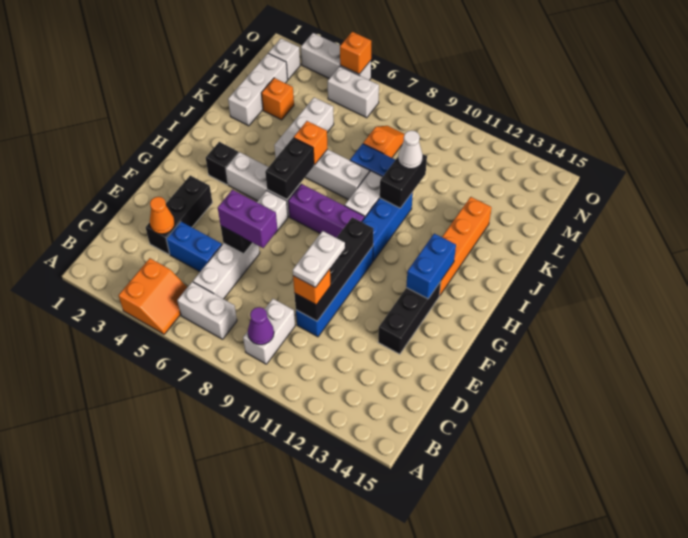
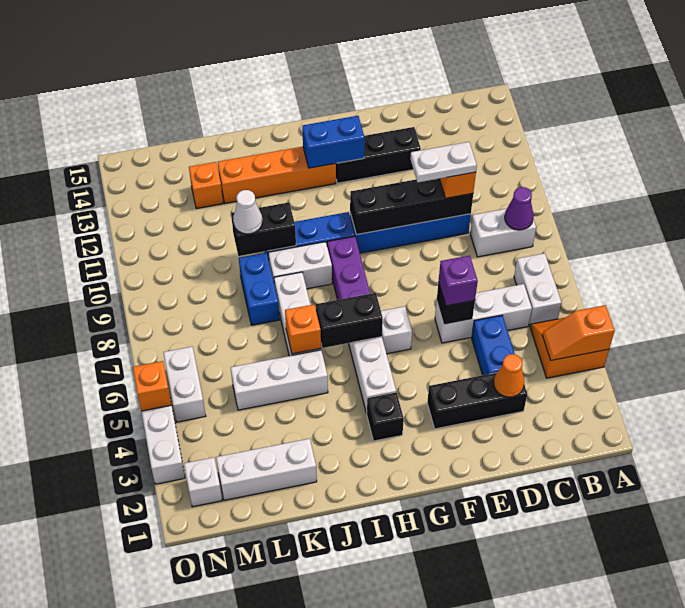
purple 1x2 brick [218,190,278,248] -> purple 1x1 brick [439,256,478,306]
orange 1x1 brick [261,78,294,120] -> orange 1x1 brick moved to [189,162,223,209]
orange 1x2 slope [363,126,405,158] -> orange 1x2 slope moved to [542,305,615,360]

